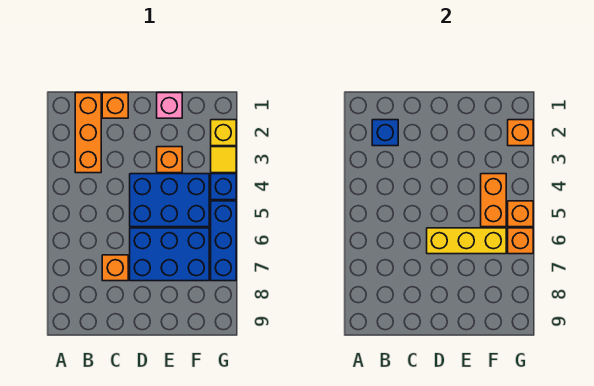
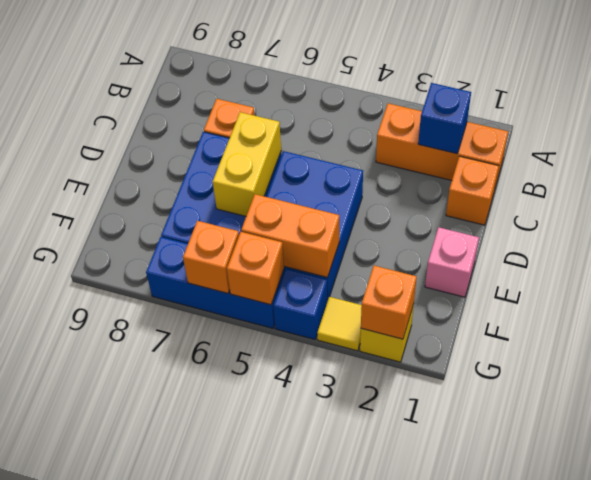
yellow 1x3 brick [427,228,506,254] -> yellow 1x2 brick [213,112,281,216]
orange 1x1 brick [157,147,182,173] -> none

